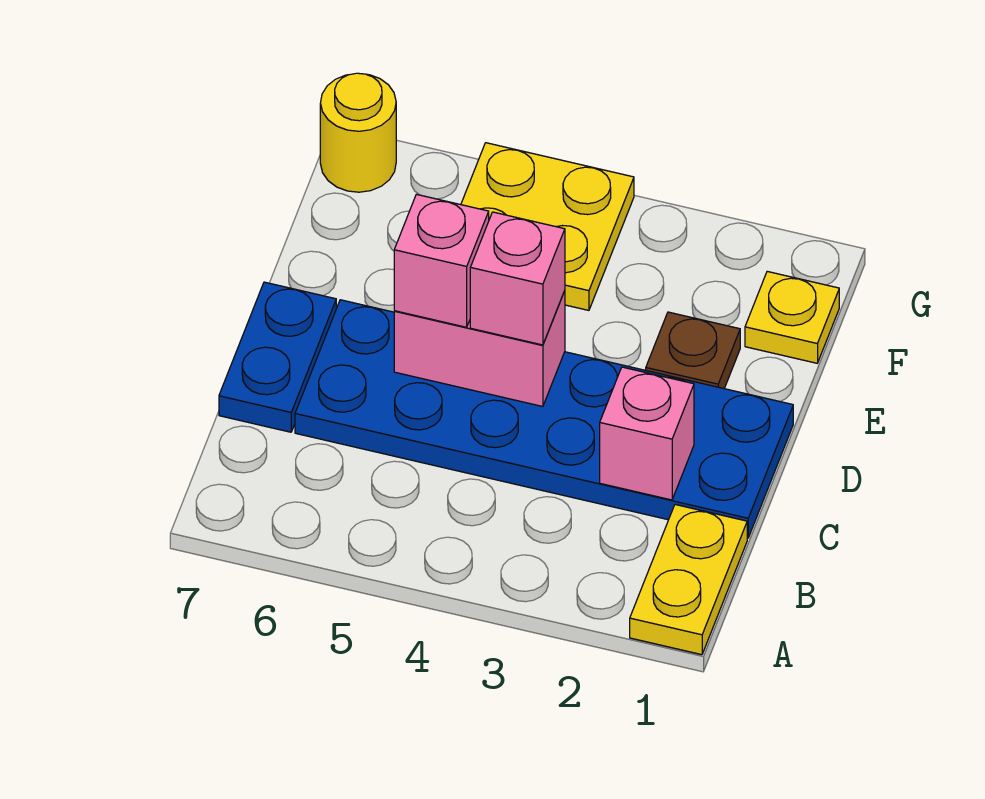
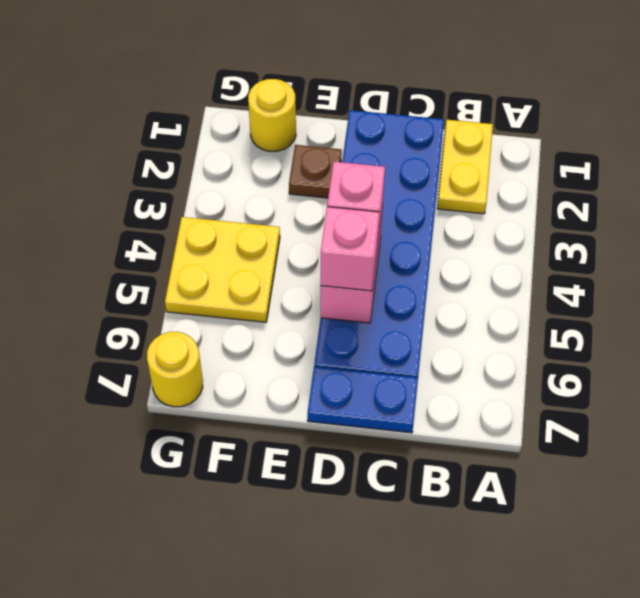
yellow 1x2 plate [630,505,747,655] -> yellow 1x2 plate turned to [437,120,493,214]
pink 1x1 brick [600,367,694,500] -> none
yellow 1x1 plate [745,271,839,363] -> yellow 1x1 round brick [248,79,296,151]

